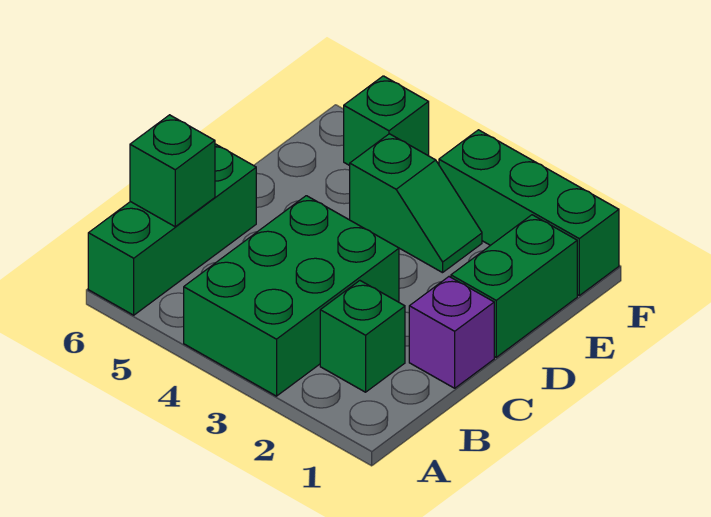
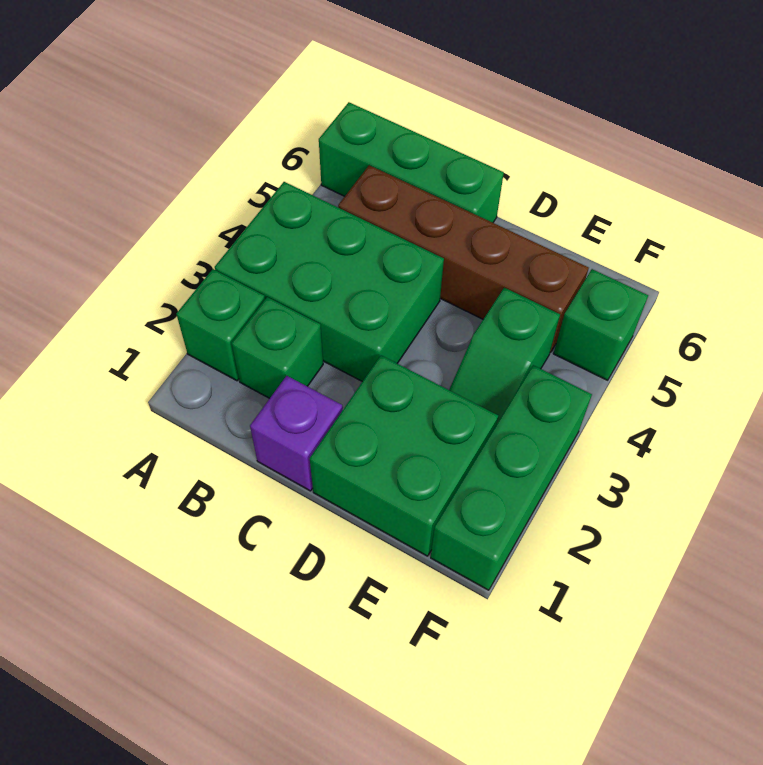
none -> brown 1x4 brick [338,165,589,352]
green 1x1 brick [130,115,215,227] -> green 1x1 brick moved to [176,269,265,381]
green 1x2 brick [451,215,577,357] -> green 2x2 brick [310,355,498,556]

